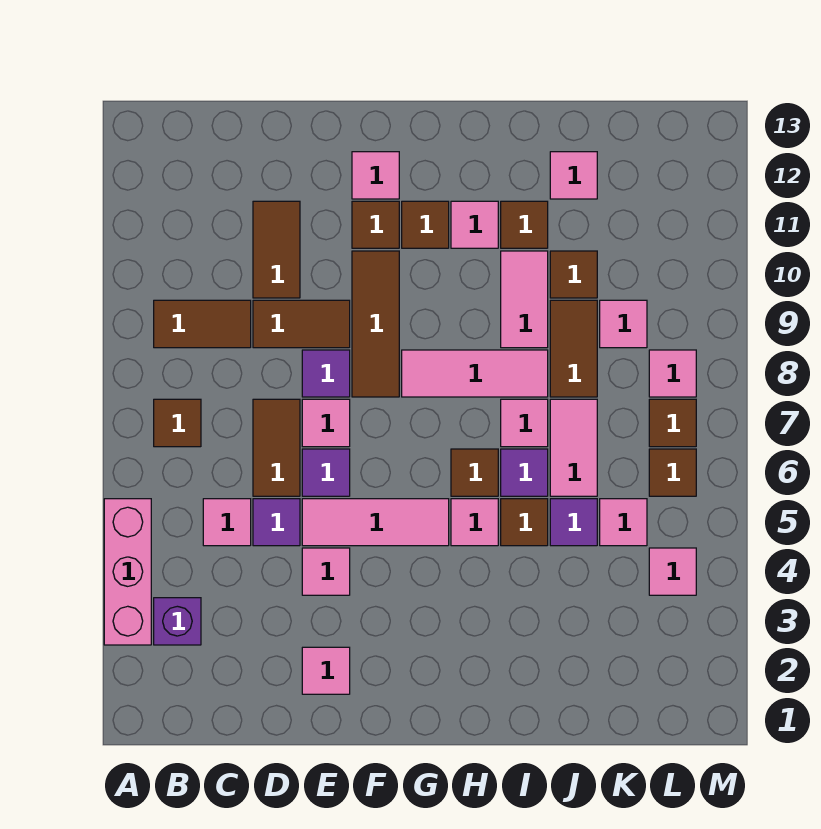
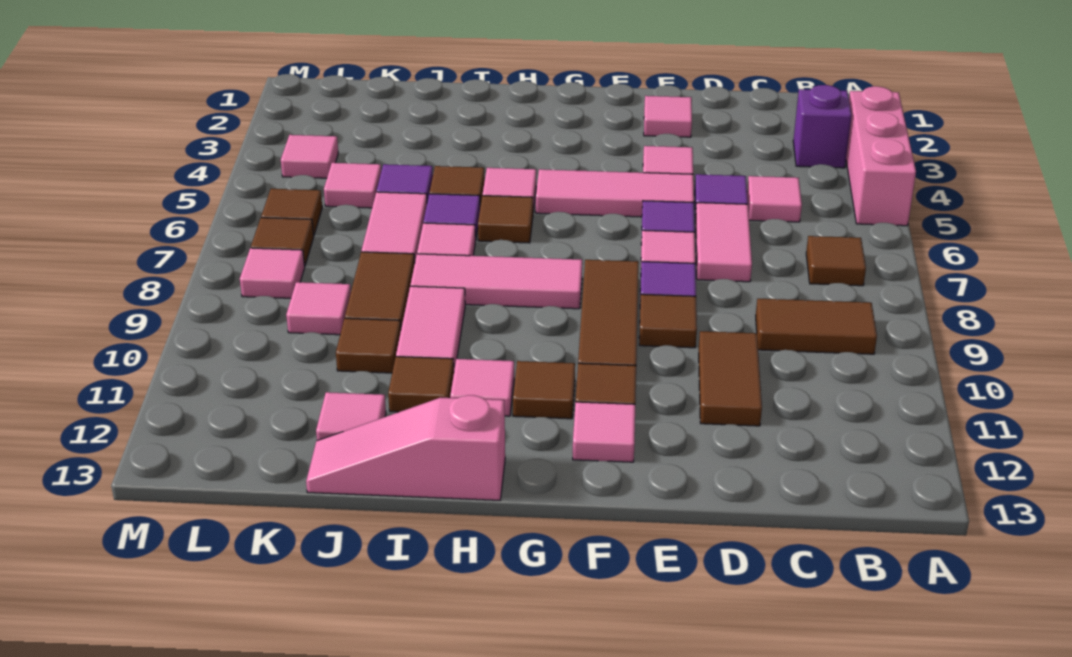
brown 1x2 tile [253,399,300,496] -> pink 1x2 tile [695,203,752,282]
brown 1x2 tile [253,300,350,348] -> brown 1x1 tile [639,294,697,348]
none -> pink 1x3 slope [306,395,505,500]

